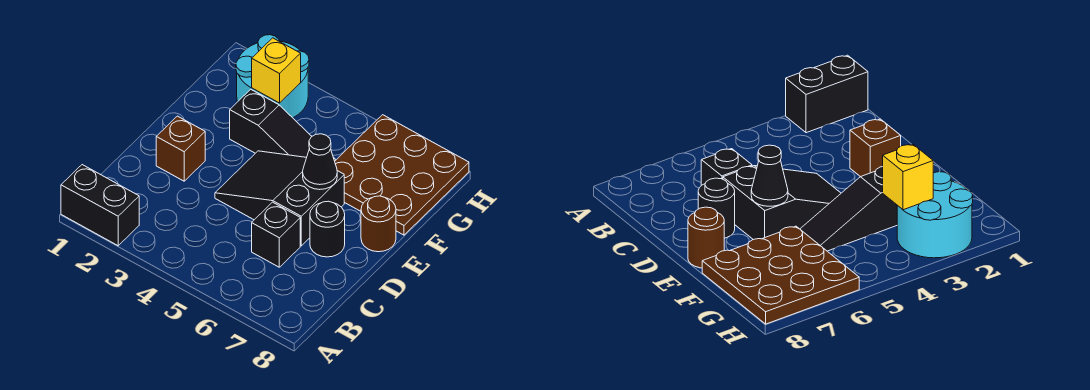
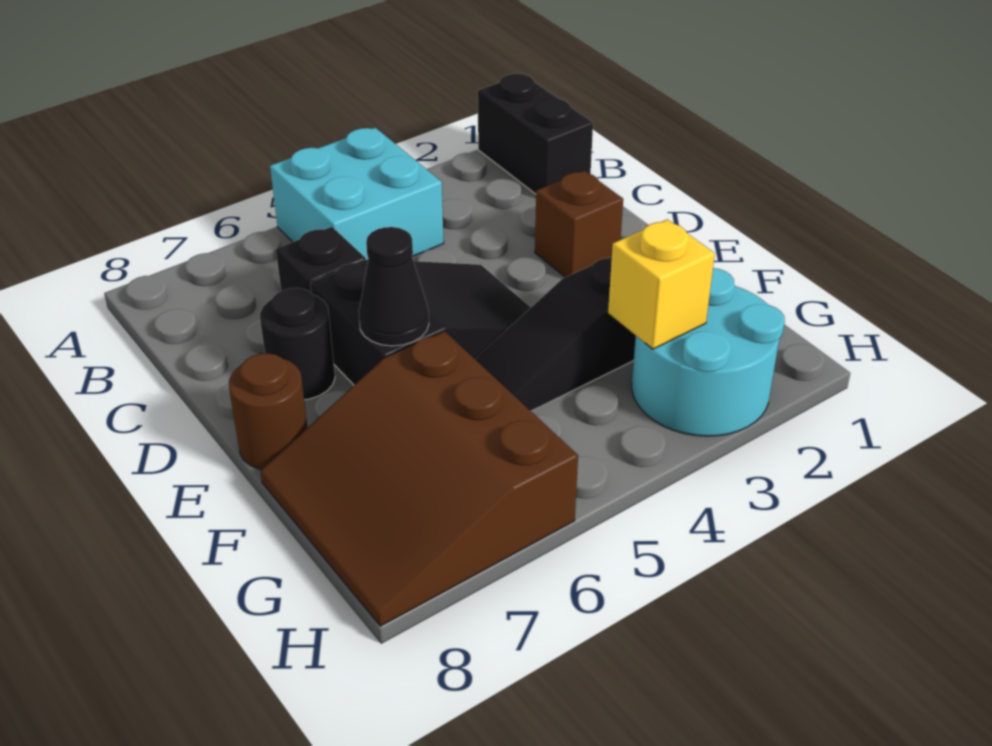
black 1x2 brick [61,165,139,246] -> black 1x2 brick turned to [478,74,593,194]
none -> cyan 2x2 brick [270,128,444,260]
brown 3x3 plate [335,115,469,235] -> brown 3x3 slope [260,331,578,626]

